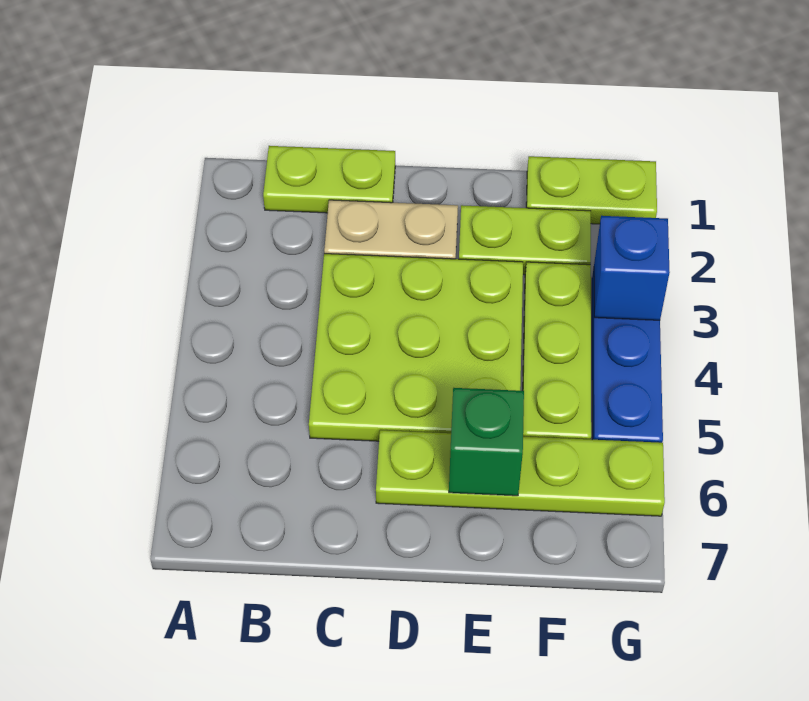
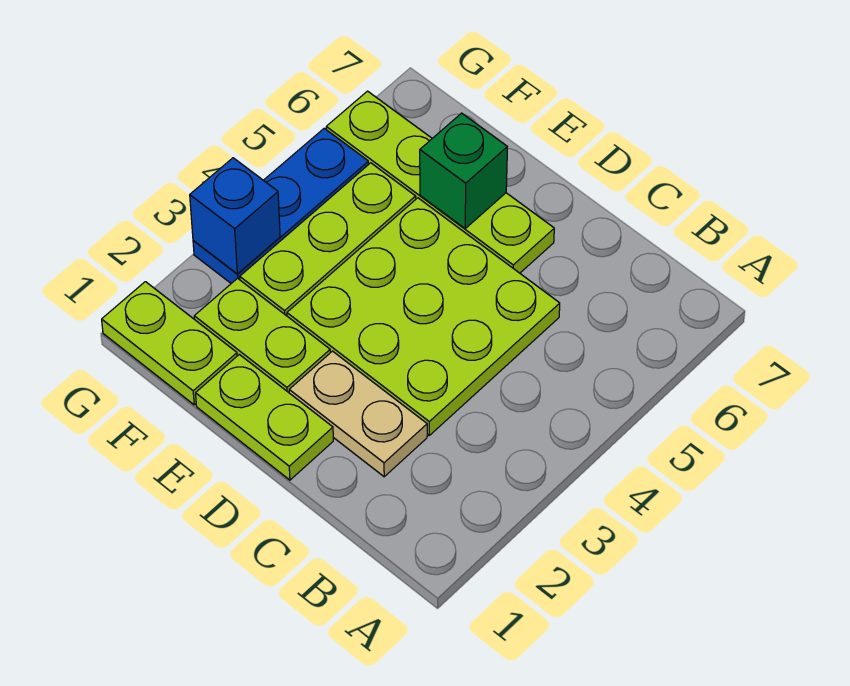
lime 1x2 plate [263,146,395,213] -> lime 1x2 plate moved to [196,354,333,480]

